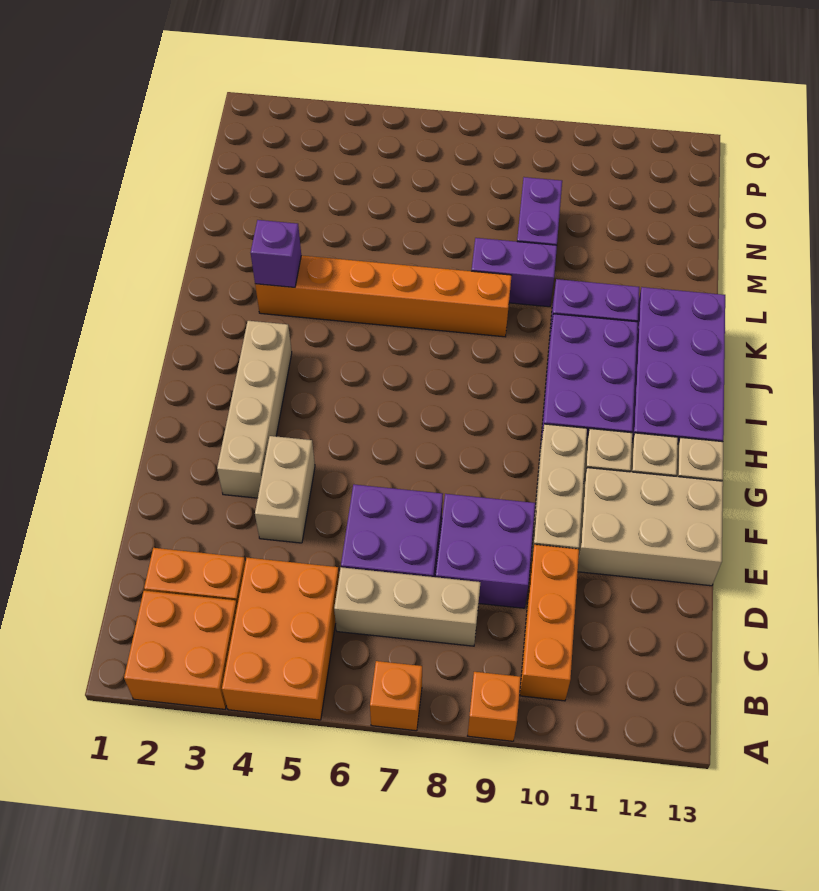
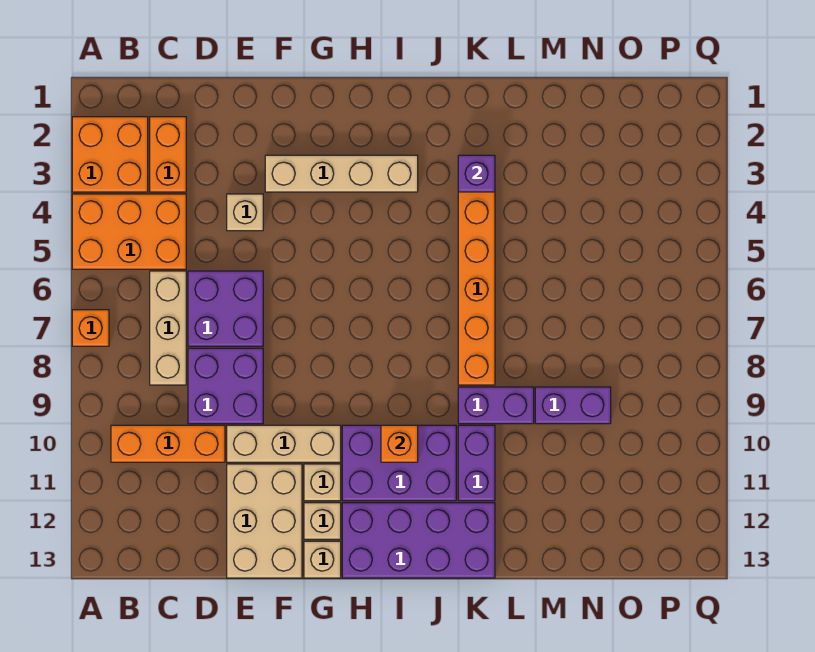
orange 1x1 brick [468,672,521,741] -> orange 1x1 brick moved to [381,425,418,462]
tan 1x2 brick [255,436,315,543] -> tan 1x1 brick [227,194,263,231]
purple 1x2 brick [471,238,557,307] -> purple 1x2 brick turned to [458,387,534,424]

